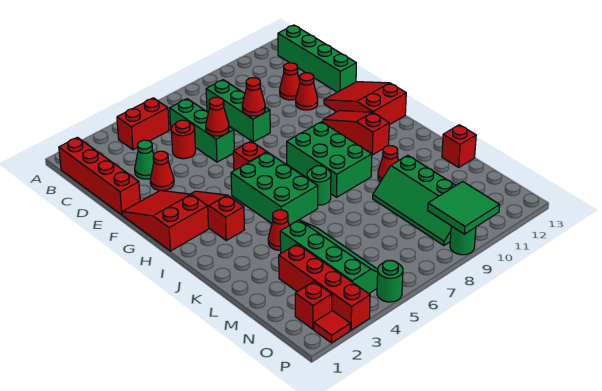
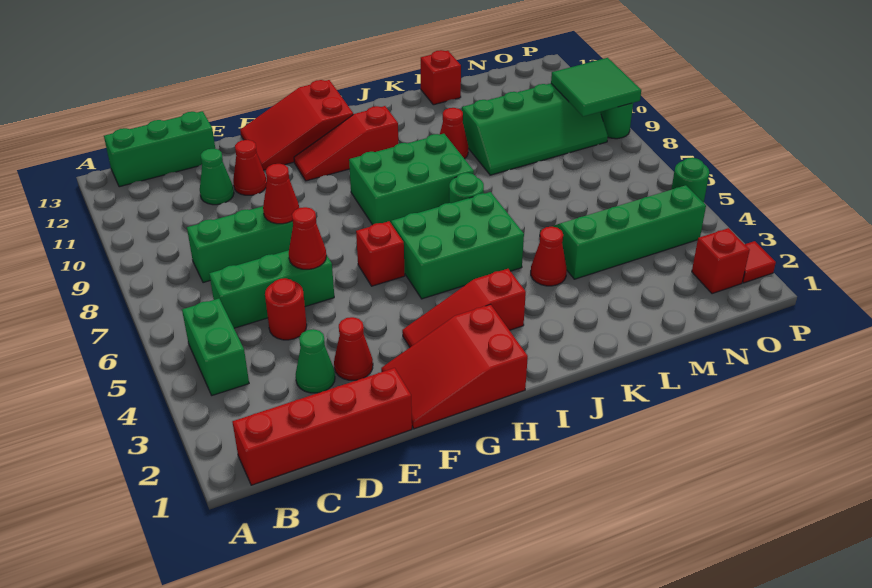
red 1x2 brick [117,98,169,150] -> green 1x2 brick [182,299,249,395]
green 1x4 brick [278,25,356,92] -> green 1x3 brick [104,111,215,187]
red 1x1 cone [280,63,300,100] -> green 1x1 cone [200,149,234,205]
red 1x4 brick [279,244,370,330] -> none

